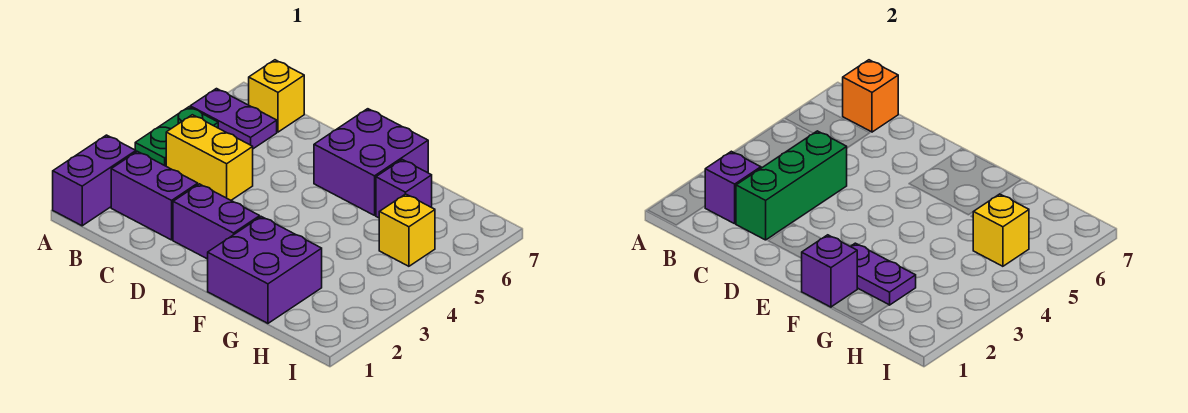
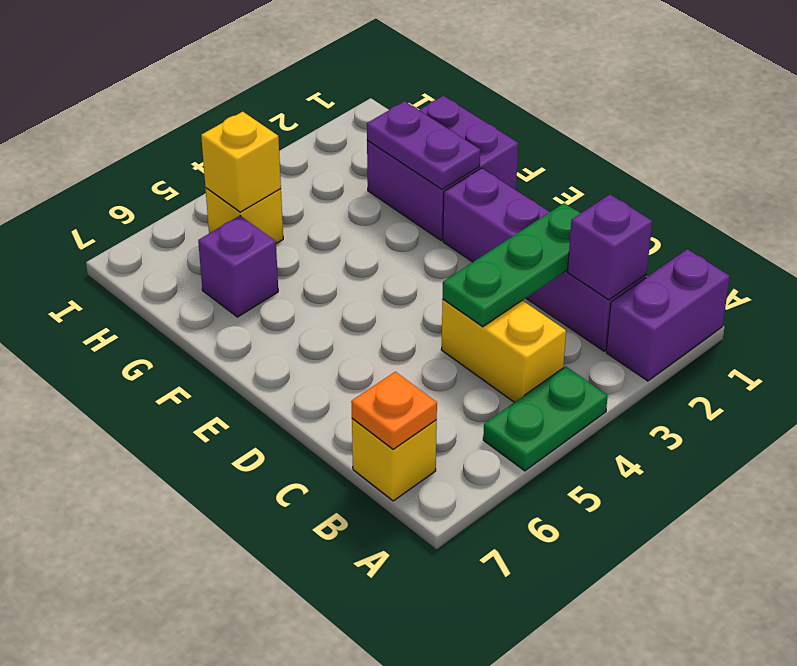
purple 1x2 plate [190,89,277,149] -> none
orange 1x1 brick [843,60,898,132] -> orange 1x1 plate [351,372,437,449]
green 1x3 brick [736,131,847,240] -> green 1x3 plate [443,203,581,327]
purple 2x2 brick [314,109,428,215] -> none
purple 1x1 brick [801,235,857,307] -> none

